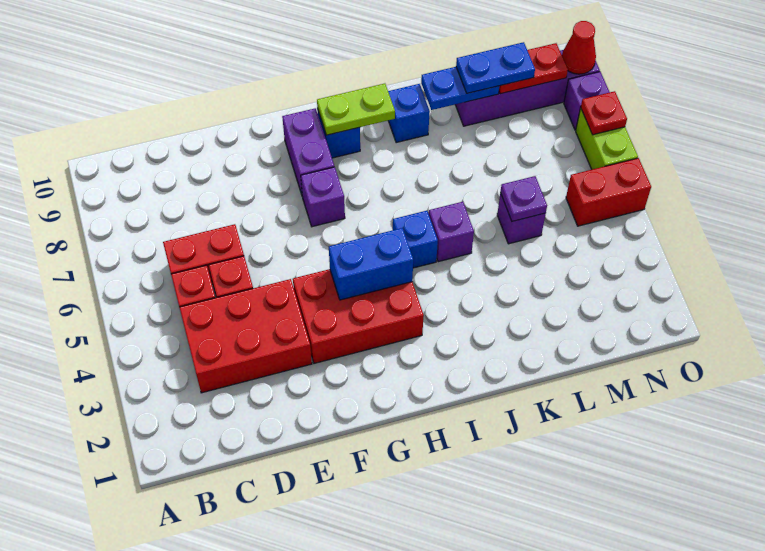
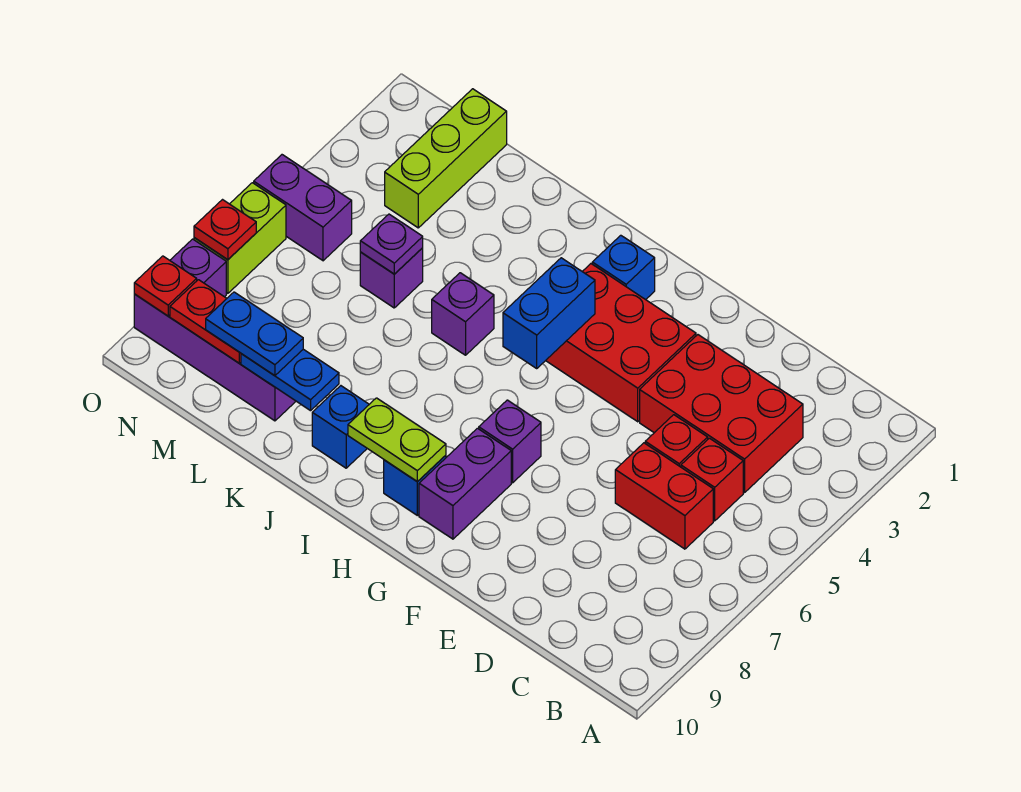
blue 1x2 brick [329,228,413,300] -> blue 1x2 brick turned to [503,258,595,368]
blue 1x1 brick [393,211,438,268] -> blue 1x1 brick moved to [592,235,655,300]
none -> lime 1x3 brick [385,89,507,228]
red 1x2 brick [566,158,651,226] -> purple 1x2 brick [254,155,352,261]
red 1x1 cone [562,21,596,74] -> red 1x1 plate [134,256,197,316]

